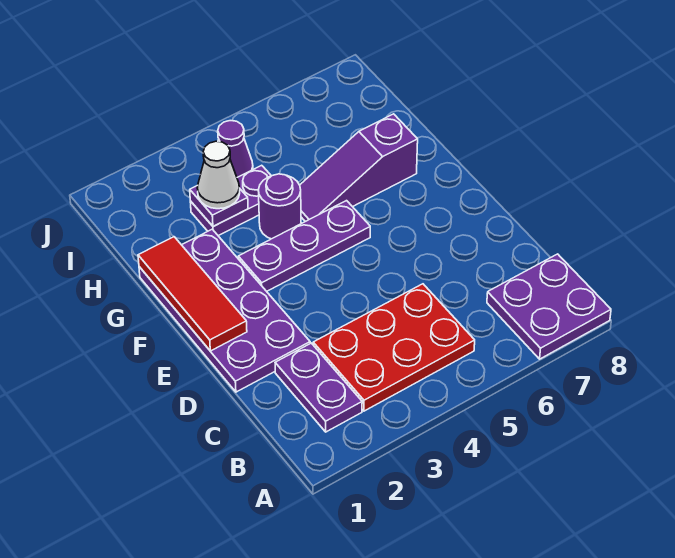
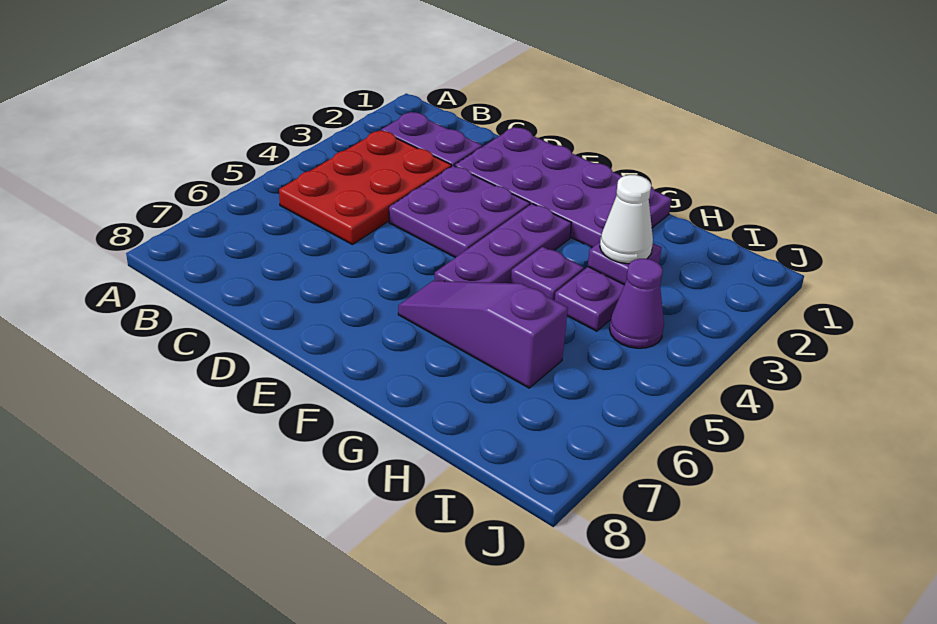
purple 2x2 plate [487,254,611,359] -> purple 2x2 plate moved to [389,166,530,258]
red 1x3 tile [138,237,247,351] -> none
purple 1x1 round brick [258,174,301,239] -> purple 1x1 plate [511,247,584,300]
purple 1x3 slope [300,114,418,222] -> purple 1x3 slope turned to [398,281,568,388]

